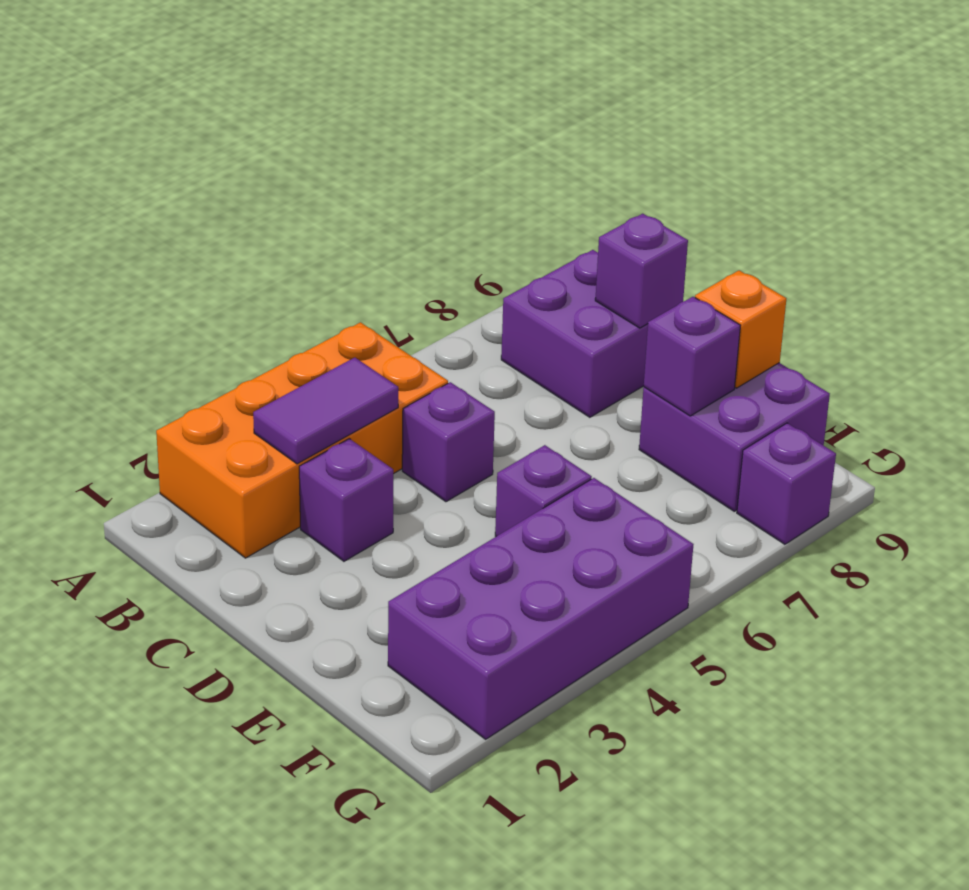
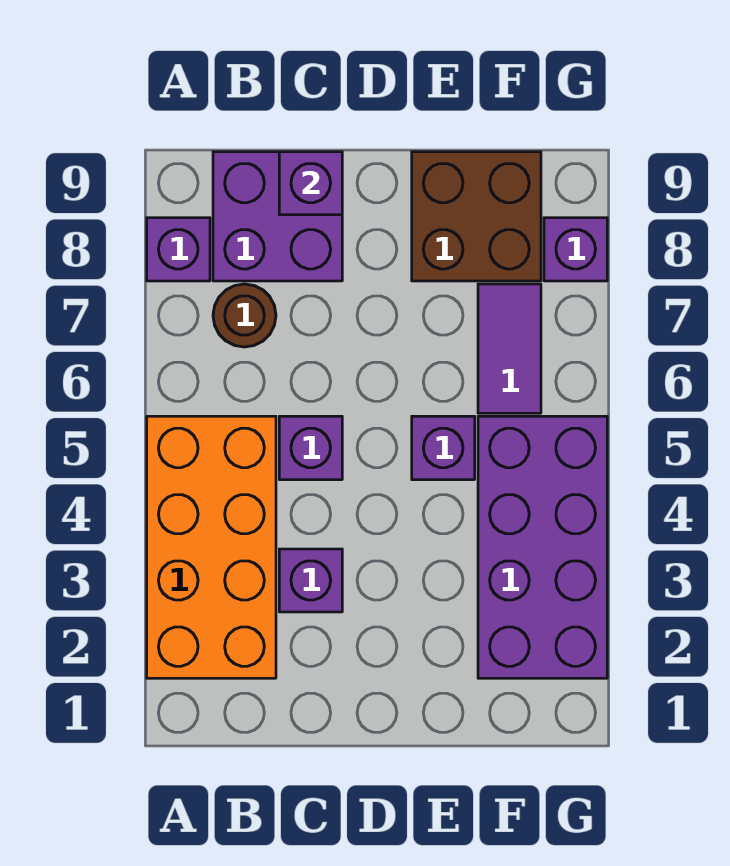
purple 1x2 tile [253,358,398,464] -> purple 1x2 tile moved to [478,284,541,413]
none -> brown 1x1 round brick [213,284,276,347]
purple 2x2 brick [639,363,830,511] -> brown 2x2 brick [412,152,541,281]
purple 1x1 brick [644,297,741,416] -> purple 1x1 brick moved to [147,218,210,281]
orange 1x1 brick [695,270,786,388] -> none

